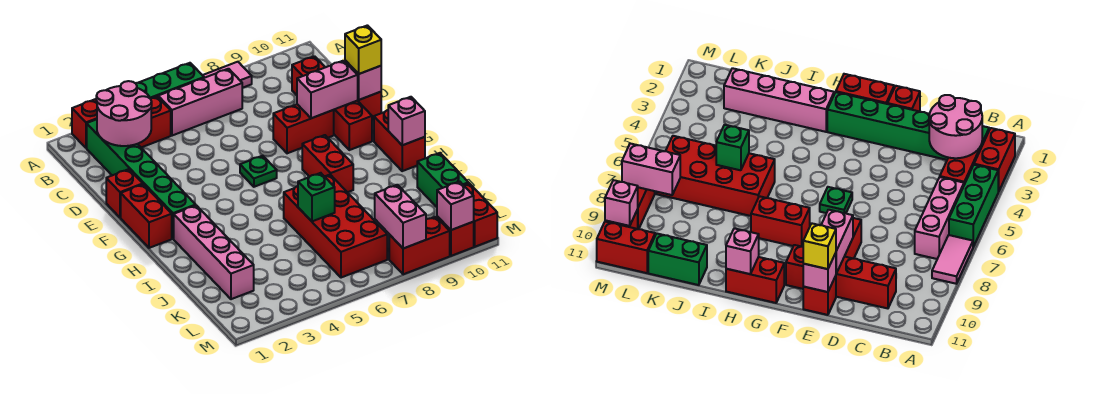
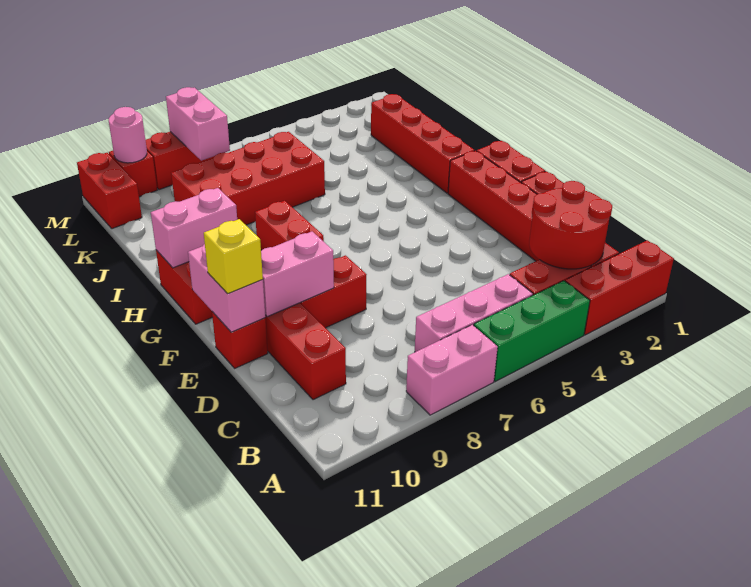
red 1x2 brick [72,99,97,148] -> red 1x3 brick [565,240,674,335]
pink 1x2 tile [203,62,252,88] -> pink 1x2 brick [406,325,498,415]
green 1x6 brick [87,119,196,239] -> red 1x6 brick [448,151,619,267]
pink 2x2 round brick [96,81,152,146] -> red 2x2 round brick [529,181,612,269]
pink 1x1 brick [345,60,381,100] -> pink 1x2 brick [188,244,265,332]
green 1x1 plate [240,156,277,187] -> none
pink 1x4 brick [174,205,254,299] -> red 1x4 brick [371,94,474,193]
pink 1x1 brick [388,97,425,145] -> pink 1x2 brick [151,188,237,268]
red 2x4 brick [284,175,387,278] -> red 2x4 brick turned to [171,132,325,225]
green 1x1 brick [298,173,335,221] -> none
green 1x2 brick [417,153,468,207] -> none
pink 1x1 brick [437,181,474,230] -> pink 1x1 round brick [109,107,147,163]

